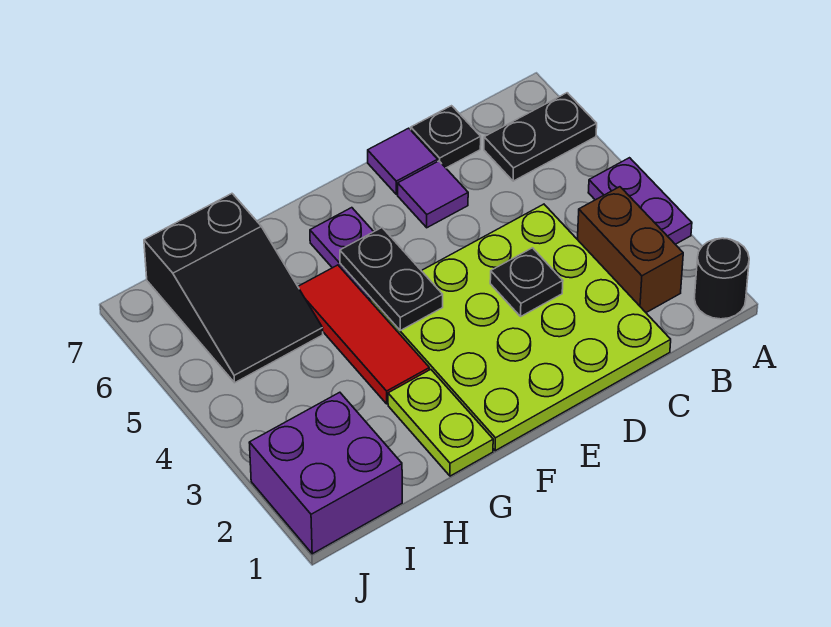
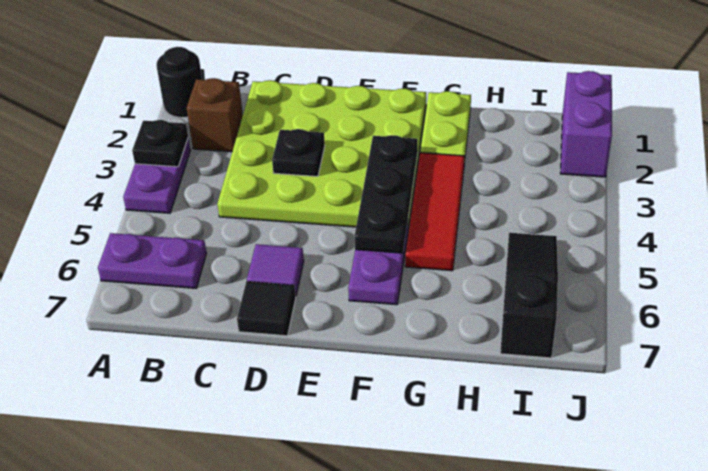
black 1x2 plate [484,93,597,181] -> purple 1x2 plate [98,233,207,288]
brown 1x2 brick [577,187,683,313] -> brown 1x1 brick [187,78,243,152]
black 1x1 plate [411,106,481,168] -> black 1x1 plate moved to [132,120,188,167]
purple 1x1 tile [368,128,438,194] -> black 1x1 tile [237,282,296,336]
black 1x2 plate [340,228,443,330] -> black 1x3 plate [355,135,418,253]
black 2x3 slope [144,194,323,383] -> black 1x3 slope [500,233,558,358]
purple 2x2 brick [249,392,402,554] -> purple 1x2 brick [560,71,612,177]

